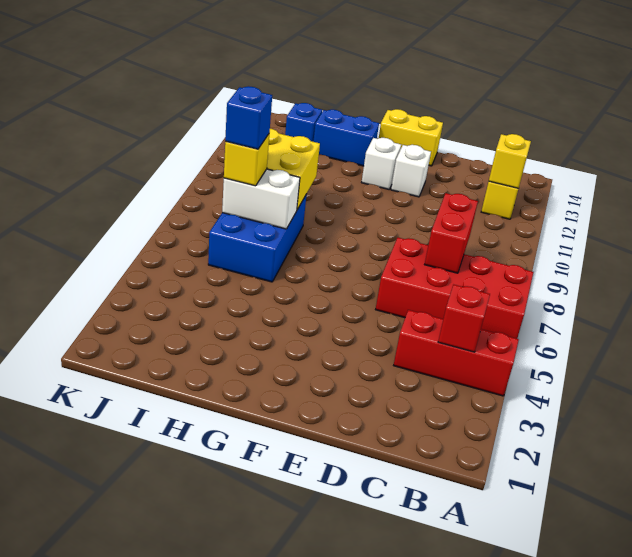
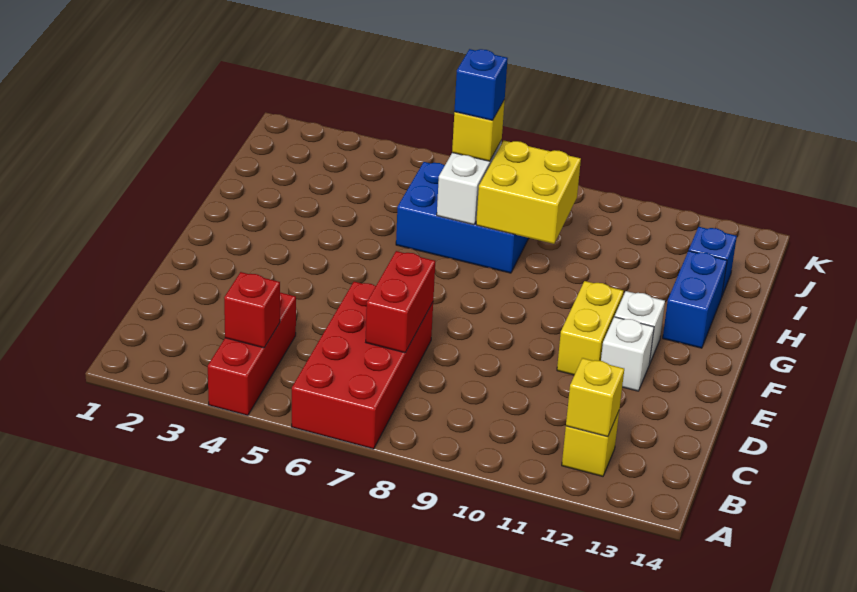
red 1x2 brick [425,193,478,273] -> red 1x2 brick turned to [366,251,435,353]
yellow 1x2 brick [379,109,443,166] -> yellow 1x2 brick moved to [557,281,624,375]

